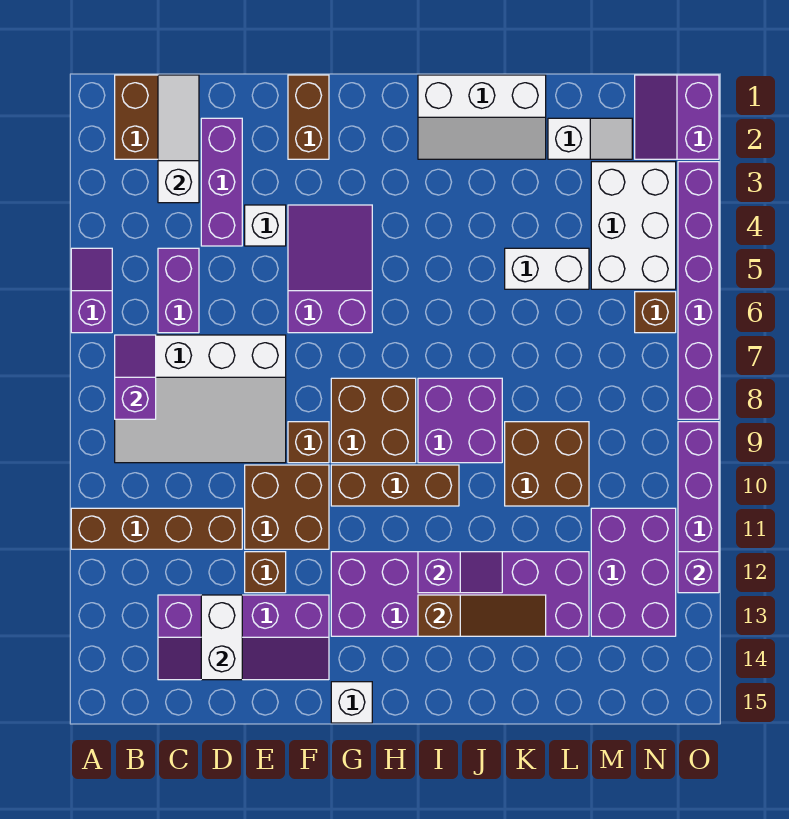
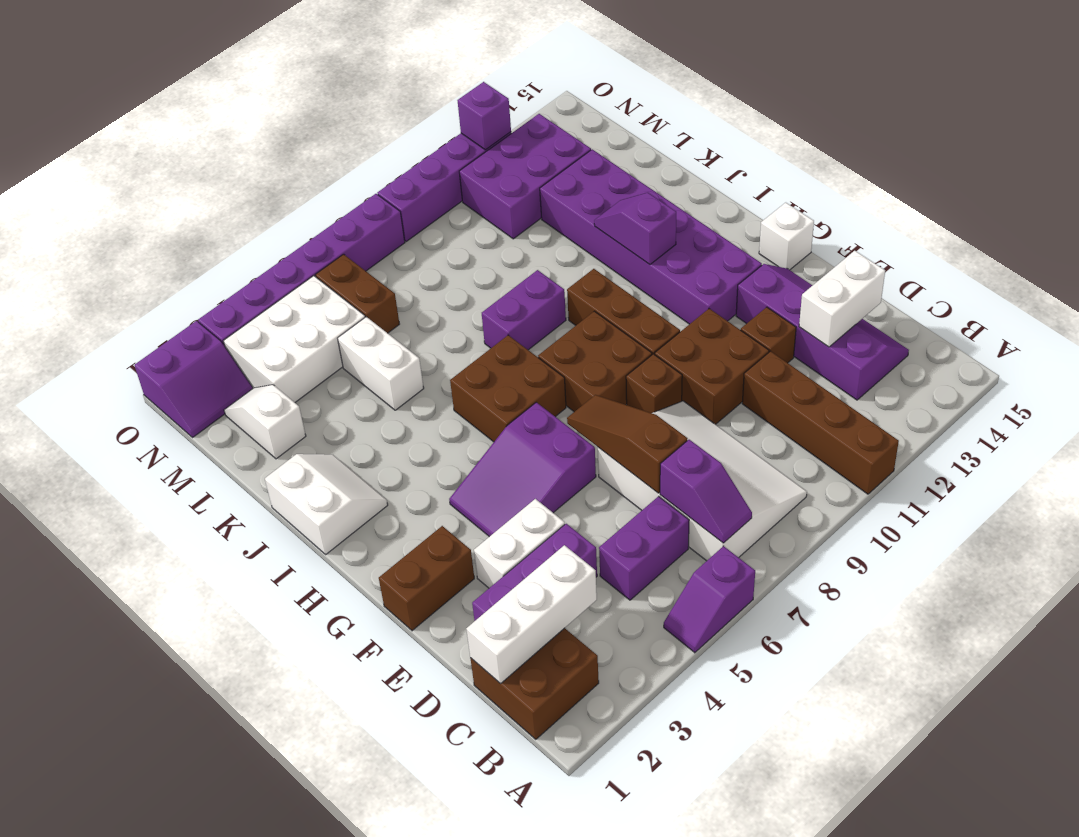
purple 1x2 slope [115,335,156,419] -> purple 1x2 slope turned to [660,440,752,543]
white 1x3 slope [158,75,199,203] -> white 1x3 brick [466,545,597,684]
white 1x1 brick [245,205,286,246] -> white 1x2 brick [474,499,565,588]
white 2x3 slope [418,75,546,159] -> white 2x2 slope [265,454,388,554]
purple 2x2 brick [418,378,502,463] -> purple 1x2 brick [482,270,566,350]
brown 1x3 slope [418,595,546,636] -> brown 1x3 slope moved to [567,395,688,493]
brown 2x2 brick [505,422,589,506] -> brown 2x2 brick moved to [450,335,566,442]
brown 1x1 brick [635,292,676,333] -> brown 1x2 brick [315,254,399,333]

